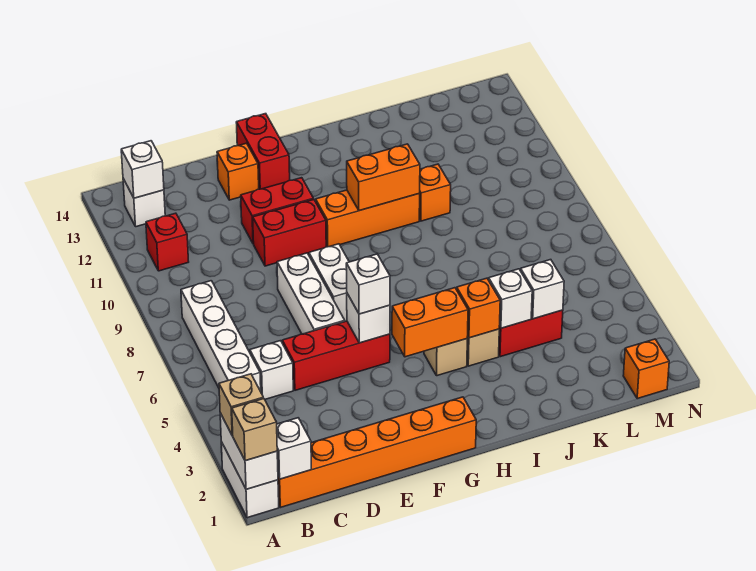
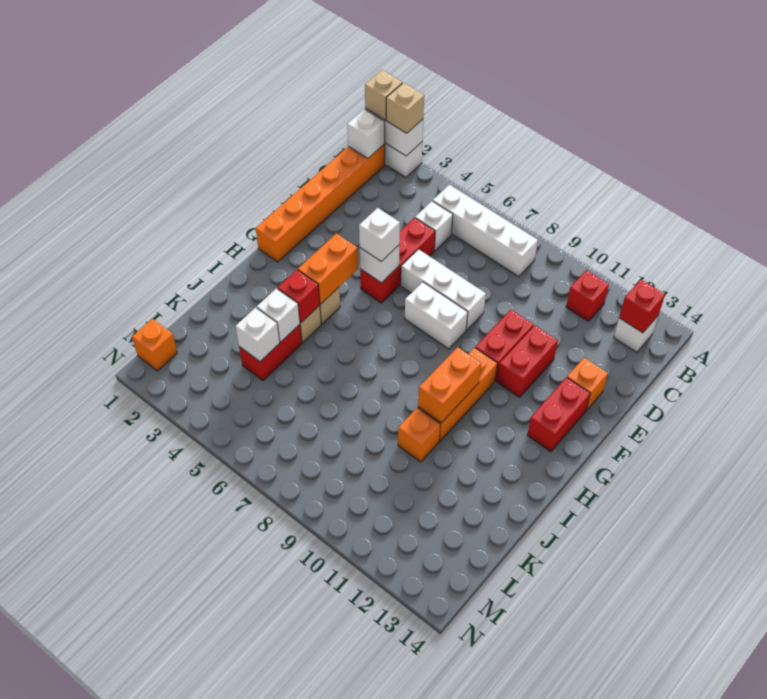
white 1x1 brick [121,141,164,198] -> red 1x1 brick [619,280,665,333]
red 1x2 brick [236,114,290,189] -> red 1x2 brick turned to [527,377,590,452]
orange 1x1 brick [457,278,500,338] -> red 1x1 brick [278,270,320,323]

